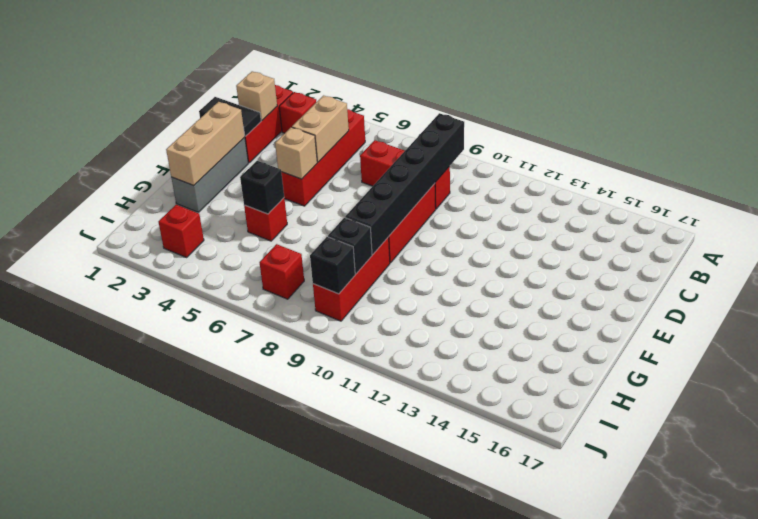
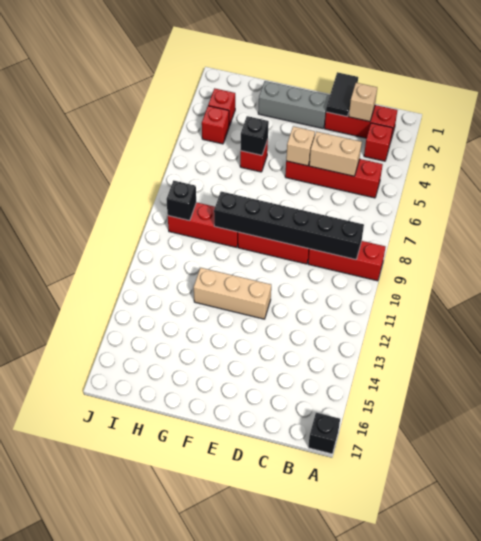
red 1x3 brick [360,140,450,209] -> red 1x3 brick turned to [308,241,385,281]
tan 1x3 brick [166,102,245,186] -> tan 1x3 brick moved to [194,268,271,319]
black 1x1 brick [328,218,372,274] -> black 1x1 brick moved to [308,413,340,454]
red 1x1 brick [260,244,304,299] -> red 1x1 brick moved to [202,106,229,144]

